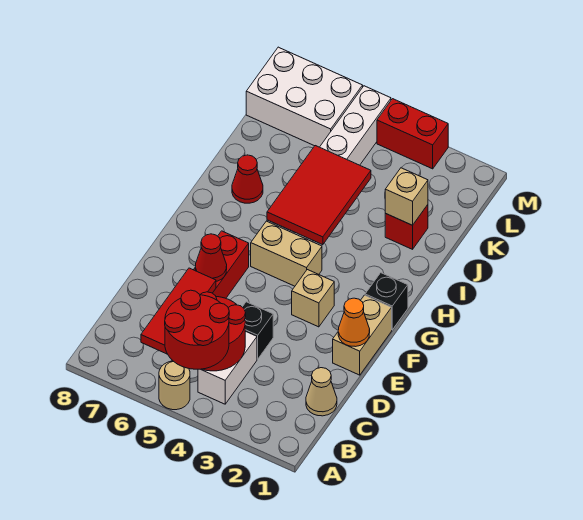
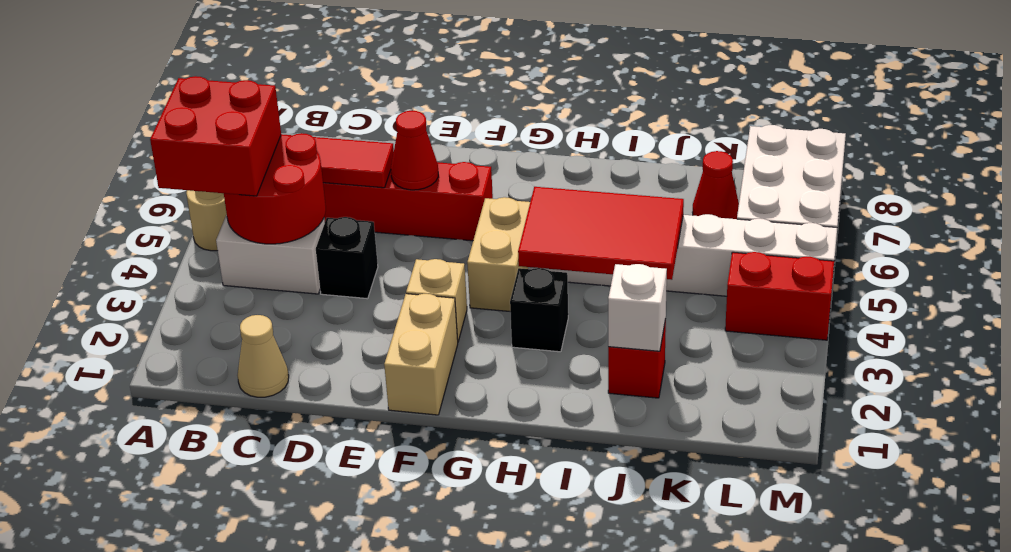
red 2x2 round brick [165,290,229,369] -> red 2x2 brick [150,76,281,196]
tan 1x2 brick [333,295,392,375] -> tan 1x2 brick turned to [384,294,458,415]
orange 1x1 cone [338,298,370,347] -> none
black 1x1 brick [365,273,408,330] -> black 1x1 brick moved to [510,268,568,352]
red 1x1 cone [232,155,263,203] -> red 1x1 cone moved to [693,151,739,219]
tan 1x1 brick [385,168,428,225] -> white 1x1 brick [608,264,667,351]
red 1x2 brick [377,99,448,169] -> red 1x2 brick turned to [725,252,834,340]

